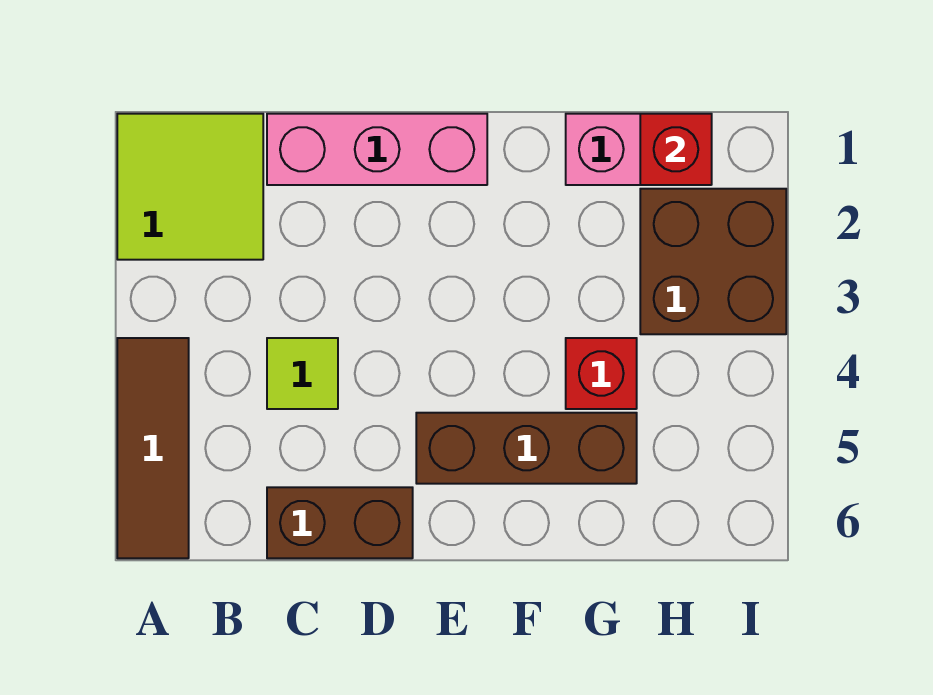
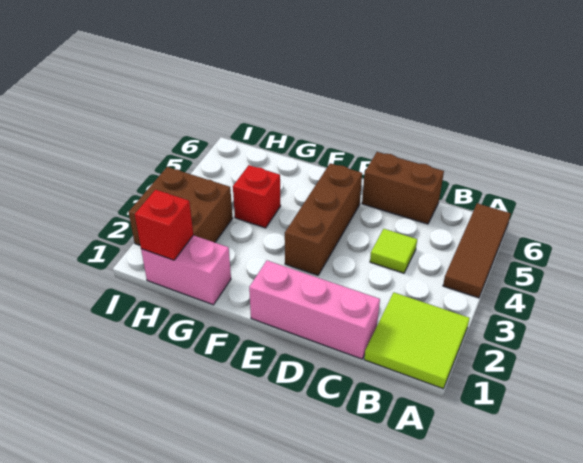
brown 1x3 brick [416,413,637,484] -> brown 1x3 brick turned to [285,163,362,275]

